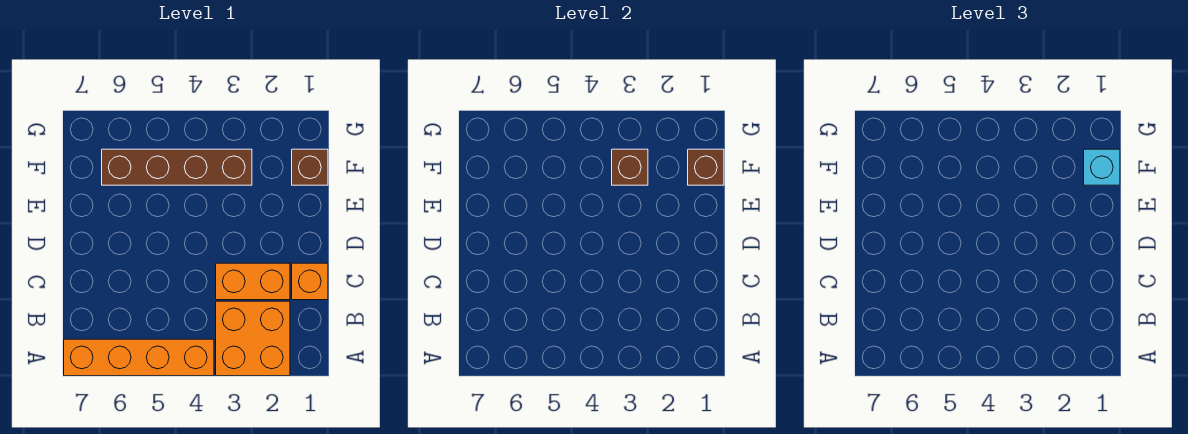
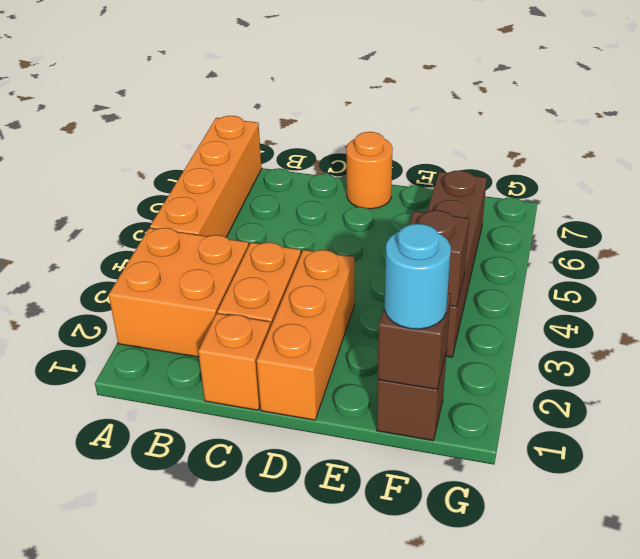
none -> orange 1x3 brick [257,250,354,420]
none -> orange 1x1 round brick [346,132,393,209]
cyan 1x1 brick [1084,149,1120,185] -> cyan 1x1 round brick [385,224,451,329]

